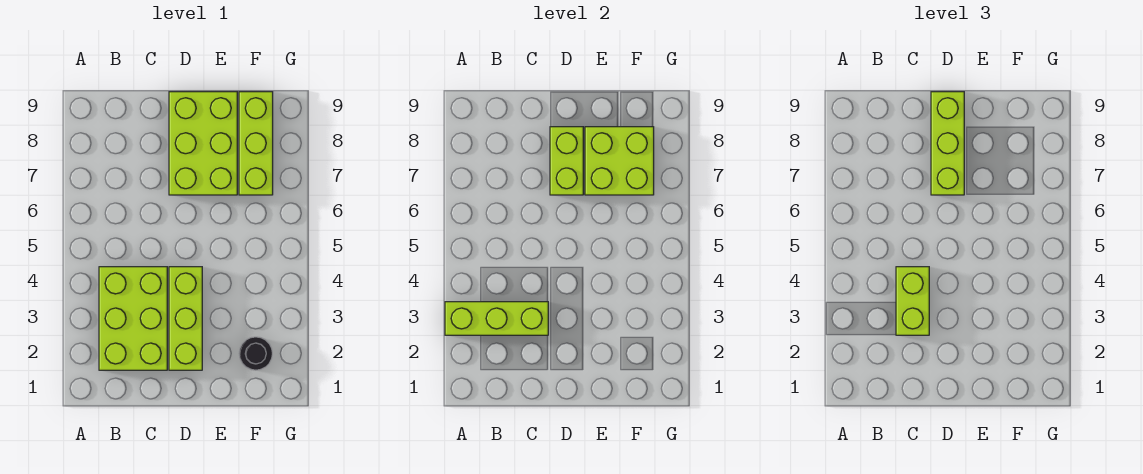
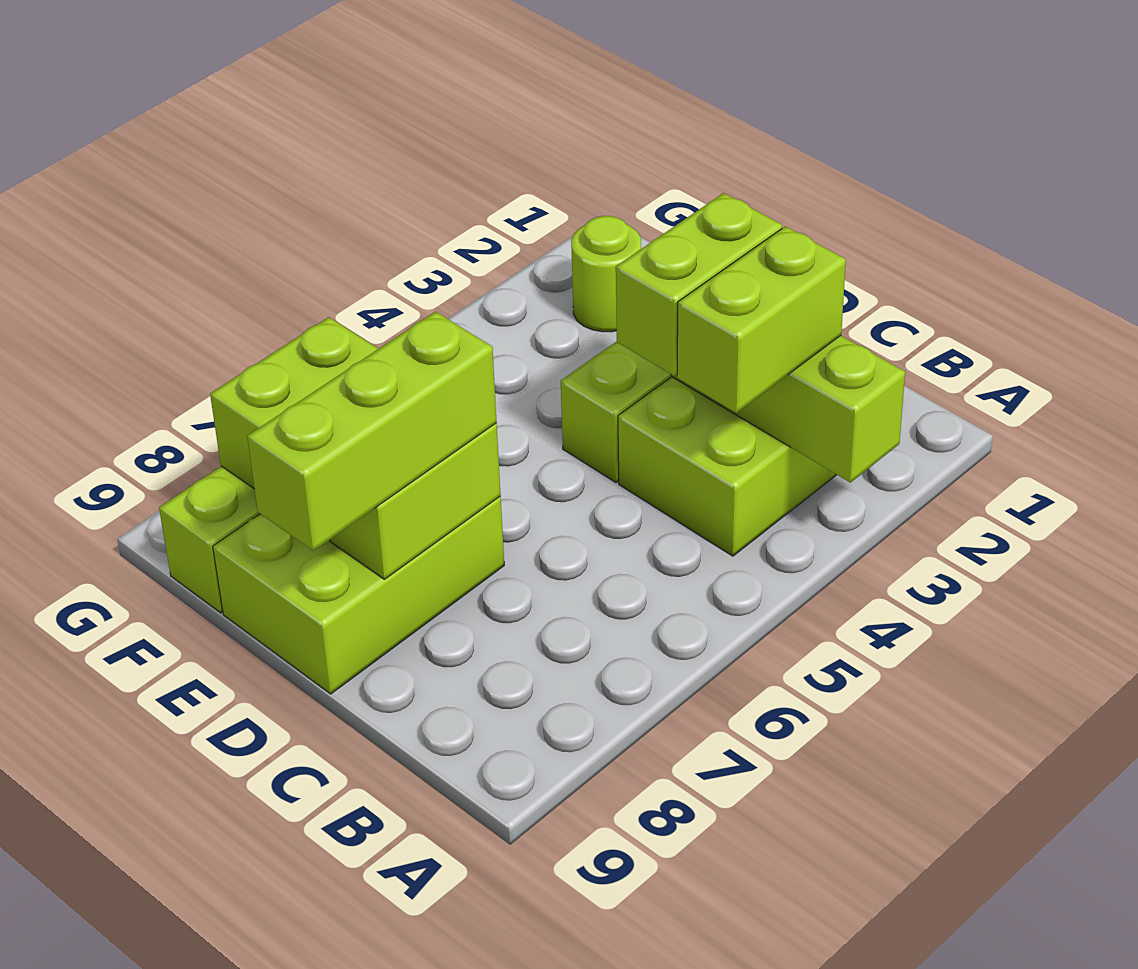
none -> lime 1x2 brick [677,226,846,413]
black 1x1 round brick [239,337,272,370] -> lime 1x1 round brick [571,216,641,332]

